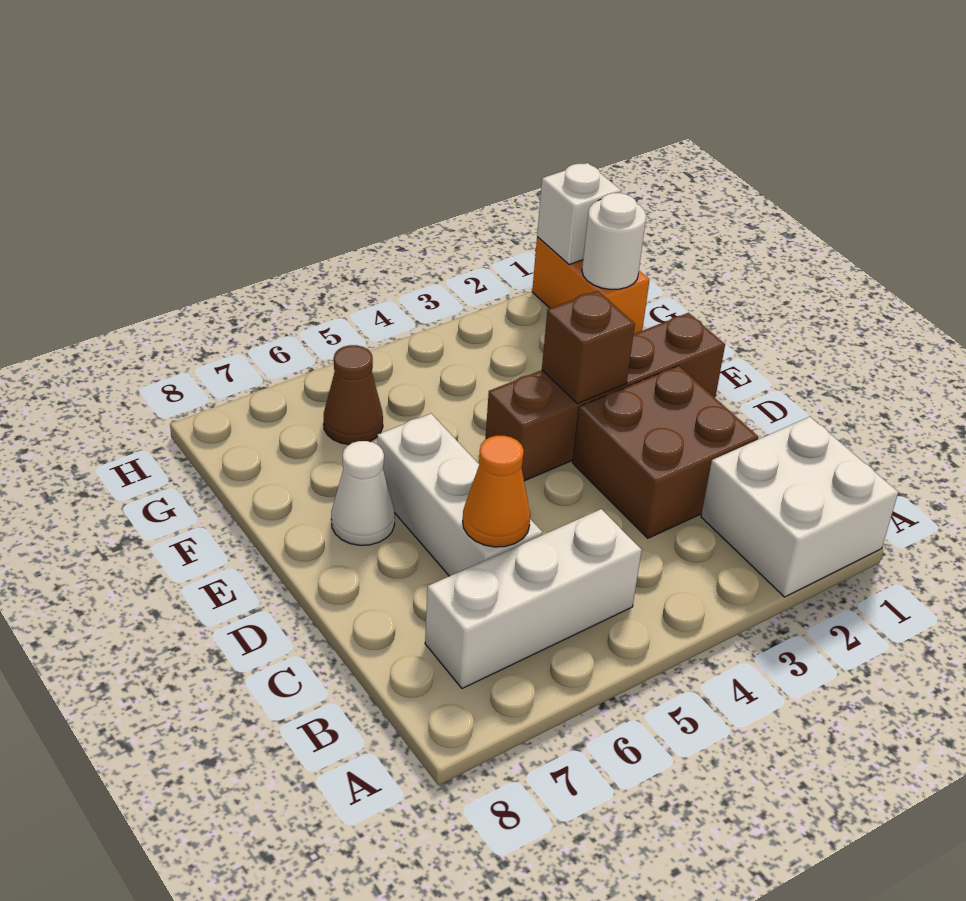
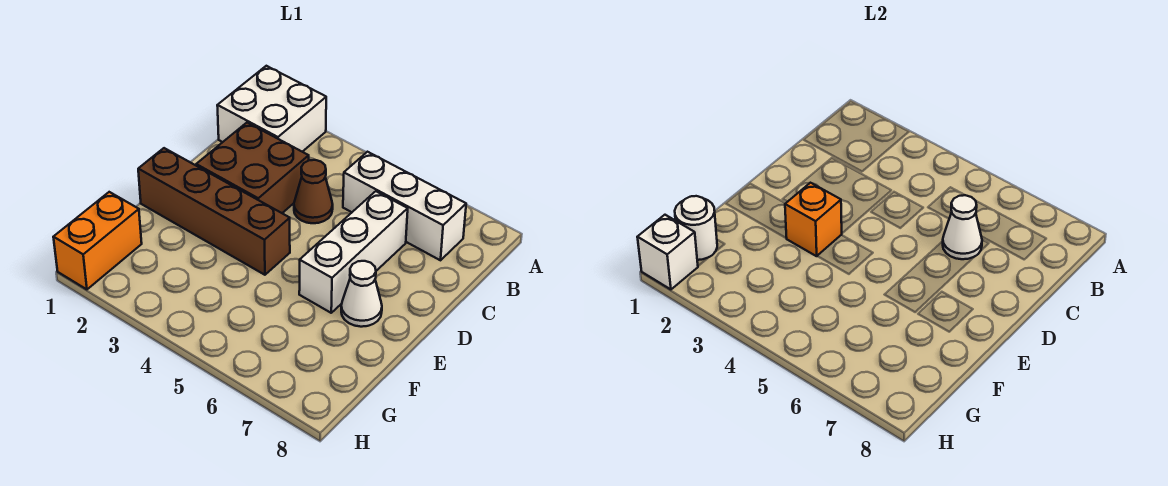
orange 1x1 cone [463,436,531,547] -> white 1x1 cone [943,195,982,259]
brown 1x1 brick [542,291,635,404] -> orange 1x1 brick [785,183,842,256]
brown 1x1 cone [324,345,383,445] -> brown 1x1 cone moved to [294,160,333,223]

